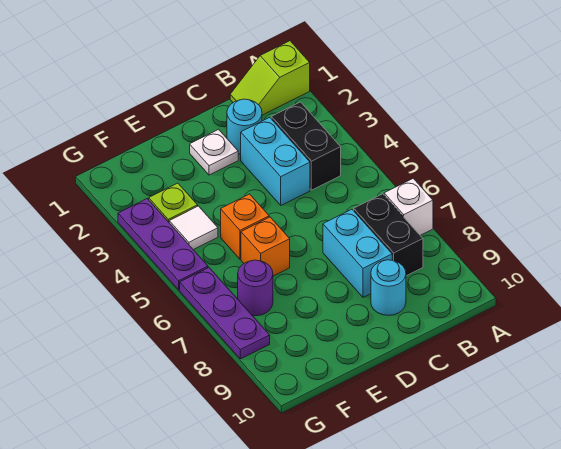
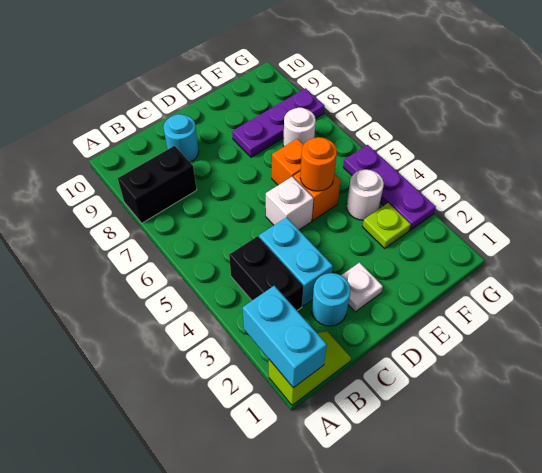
white 1x1 brick [384,178,433,235] -> white 1x1 brick moved to [266,177,314,230]
black 1x2 brick [354,194,423,276] -> black 1x2 brick turned to [118,146,197,223]
cyan 1x2 brick [323,209,392,297] -> cyan 1x2 brick moved to [243,286,327,388]
none -> orange 1x1 round brick [300,137,337,191]
white 1x1 tile [169,206,218,250] -> white 1x1 round brick [347,170,384,220]
purple 1x1 round brick [238,260,273,316] -> white 1x1 round brick [283,108,316,146]
purple 1x3 plate [180,268,270,359] -> purple 1x3 plate turned to [232,88,324,157]

